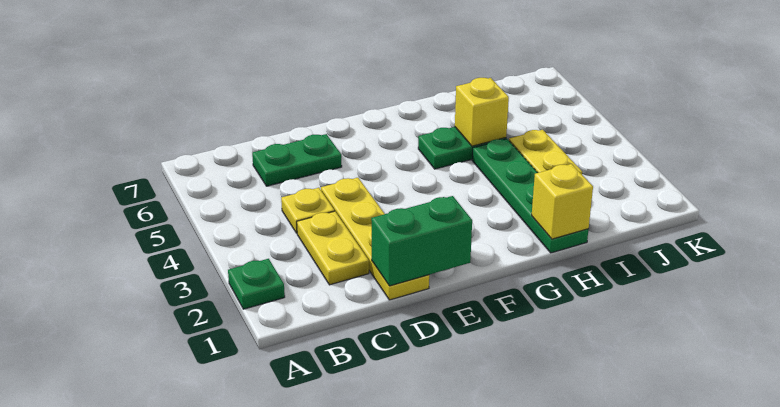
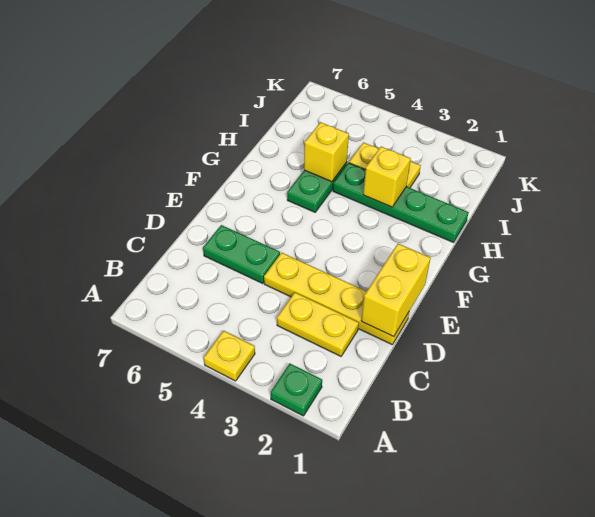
yellow 1x1 plate [281,188,334,233] -> yellow 1x1 plate moved to [204,331,255,381]
green 1x2 plate [252,134,342,186] -> green 1x2 plate turned to [203,225,280,283]
green 1x2 brick [371,196,472,286] -> yellow 1x2 brick [361,244,430,337]
yellow 1x1 brick [532,164,593,239] -> yellow 1x1 brick moved to [363,147,411,207]

